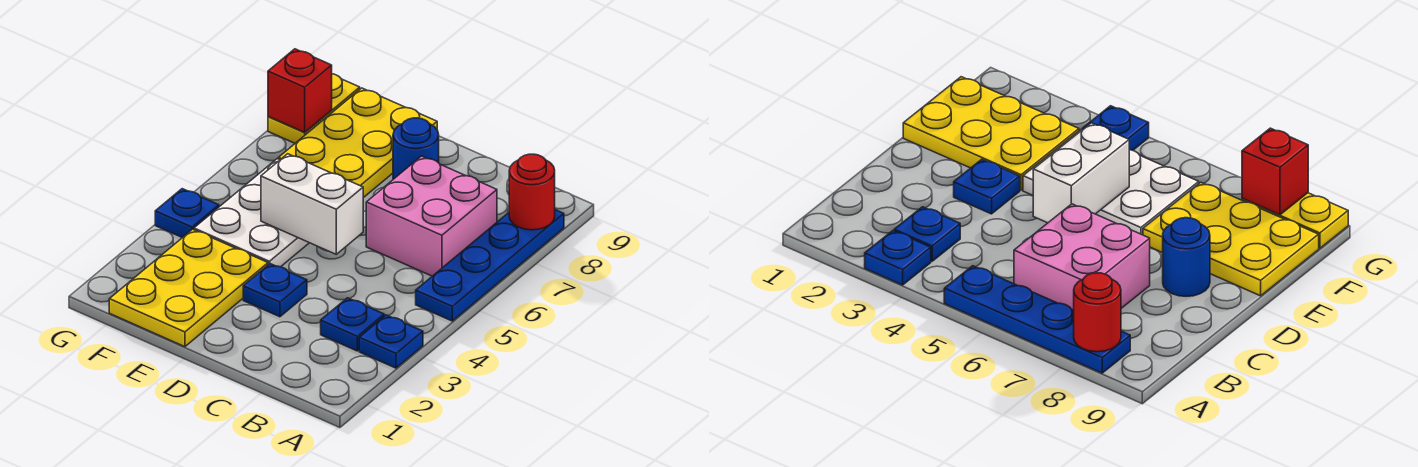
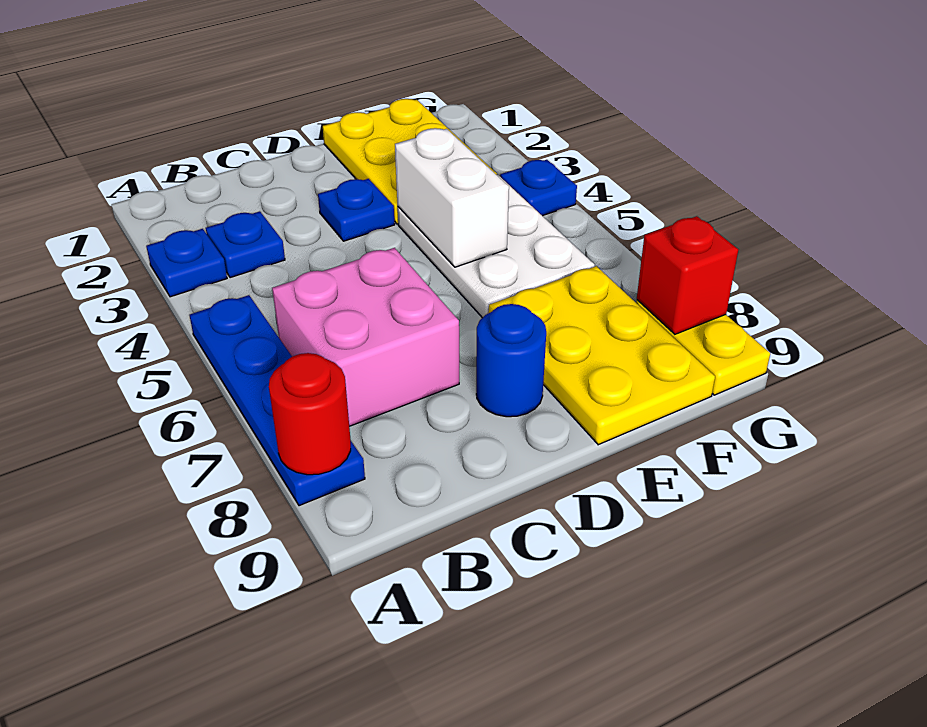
white 1x2 brick [261,154,363,254] -> white 1x2 brick turned to [395,128,509,267]

